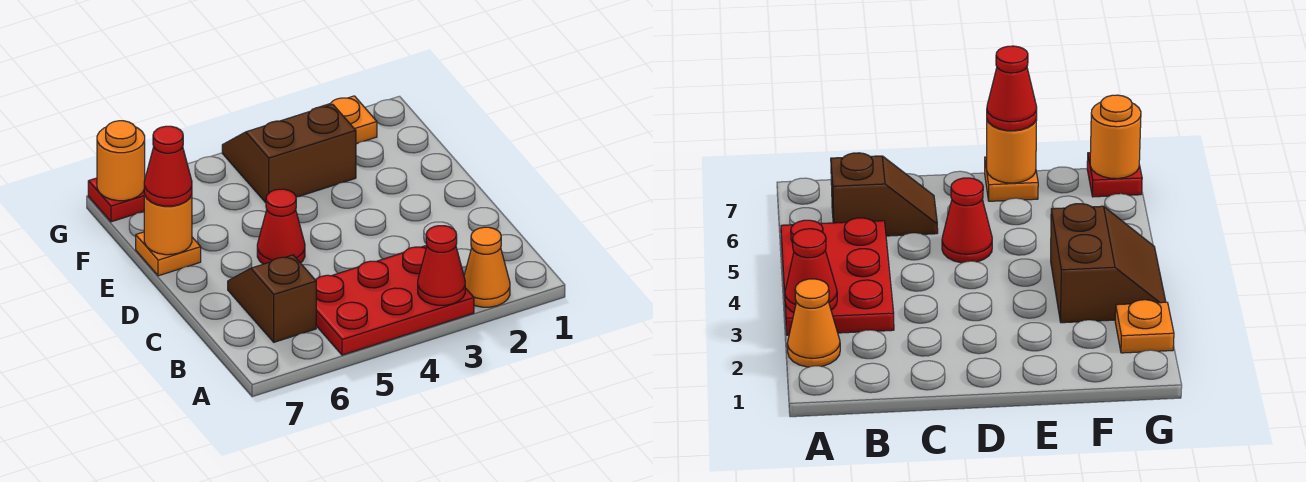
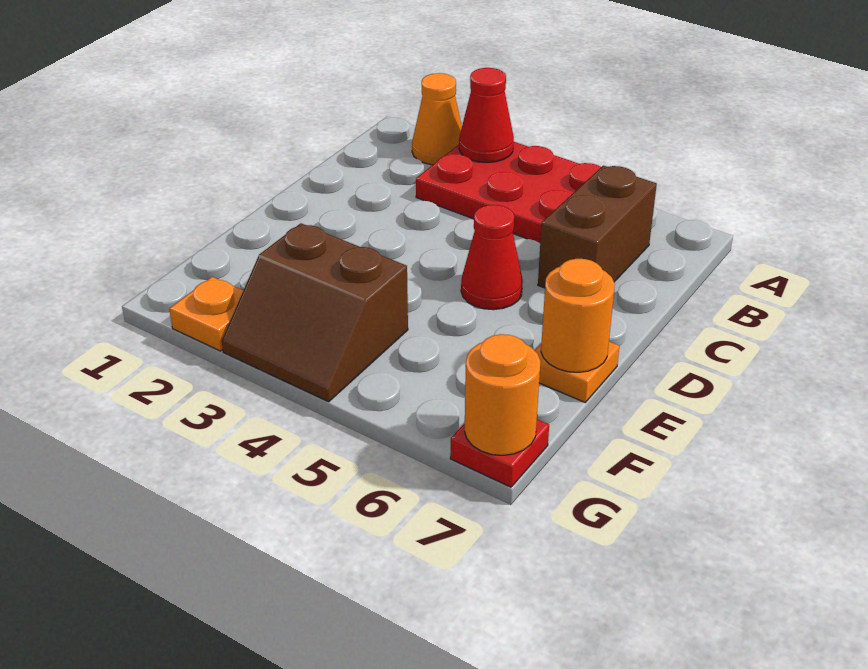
brown 1x2 slope [228,255,316,342] -> brown 1x2 brick [538,166,657,288]
red 1x1 cone [144,126,192,206] -> none

